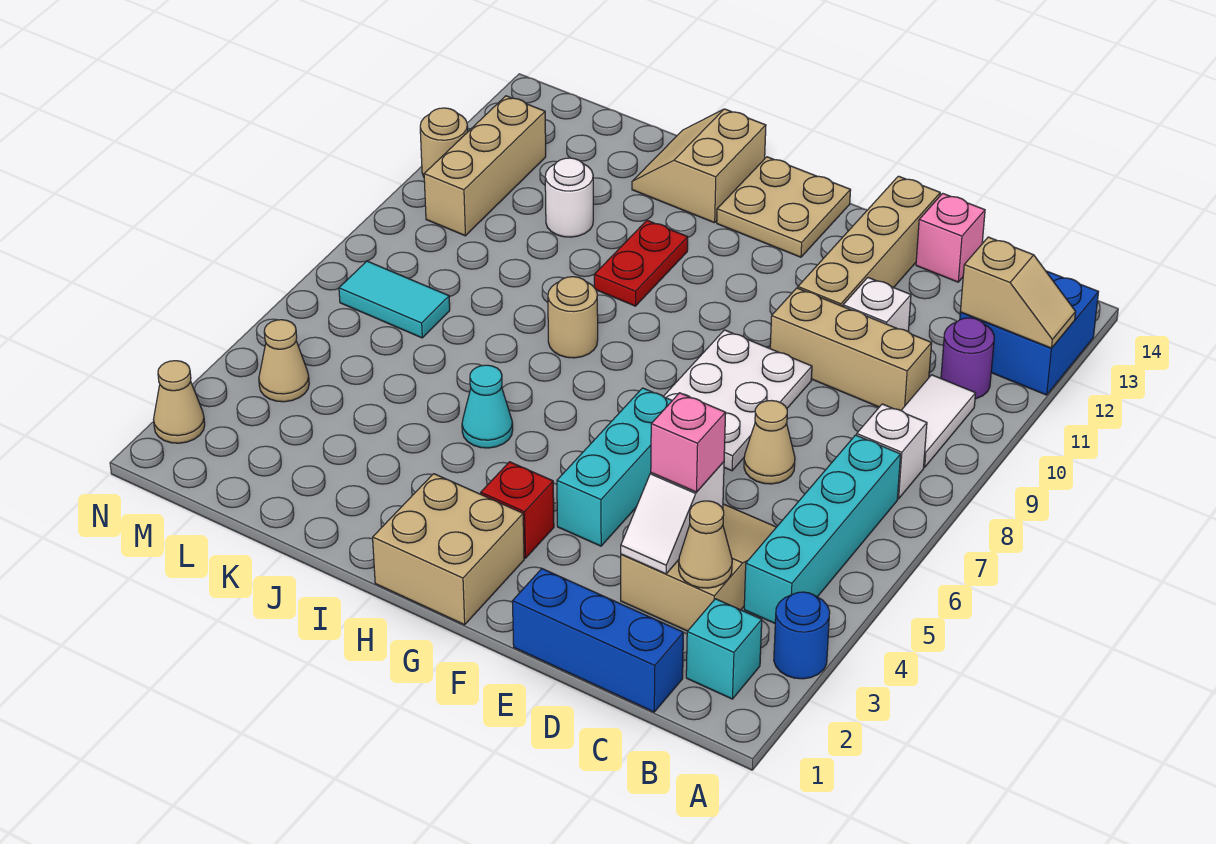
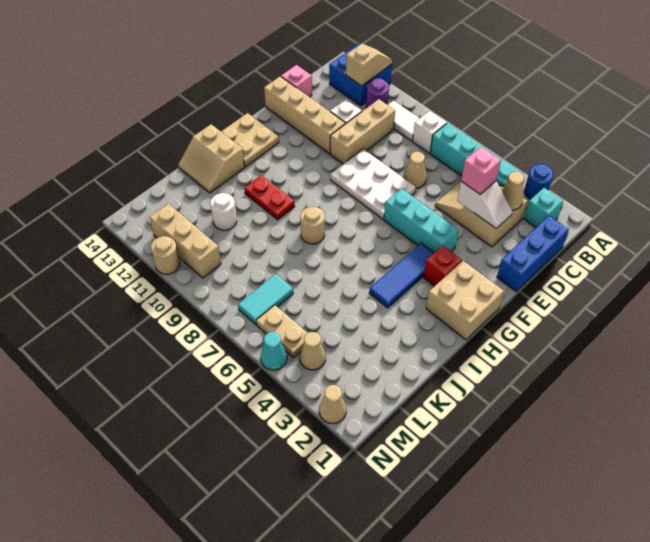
none -> blue 1x3 tile [369,243,434,308]
cyan 1x1 cone [462,365,513,448] -> cyan 1x1 cone moved to [261,332,287,370]
none -> tan 1x2 plate [256,305,307,357]

